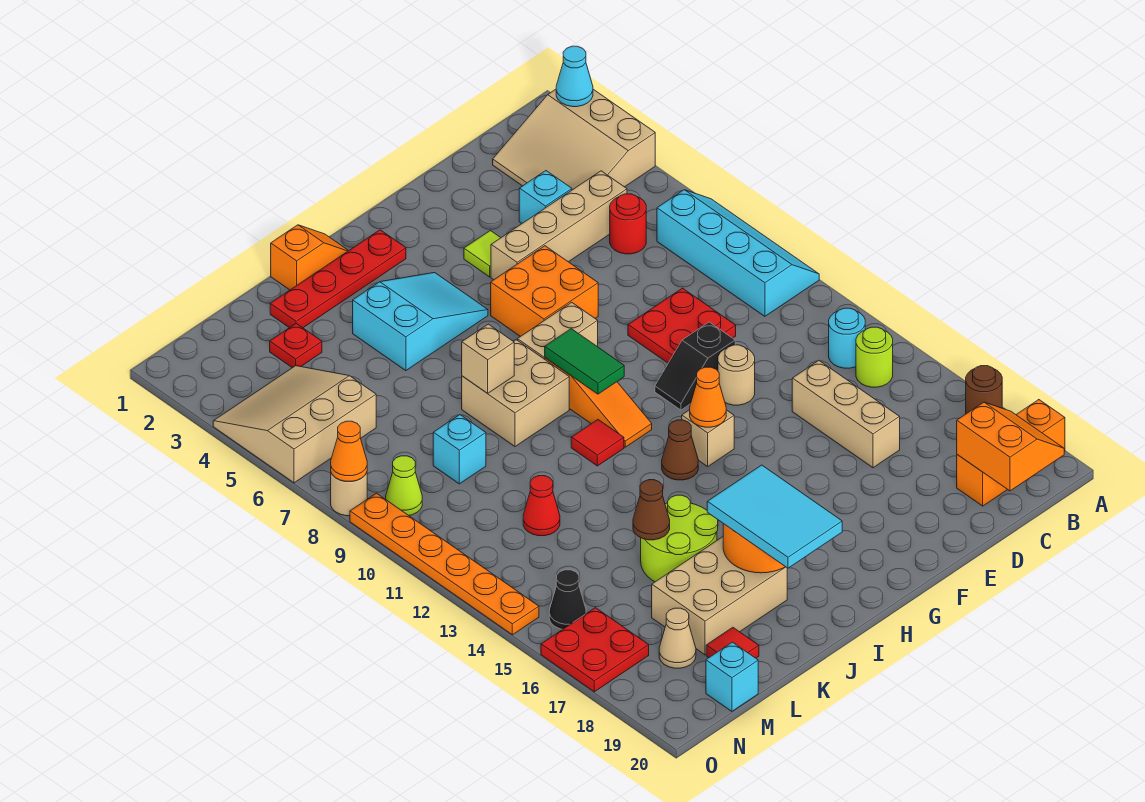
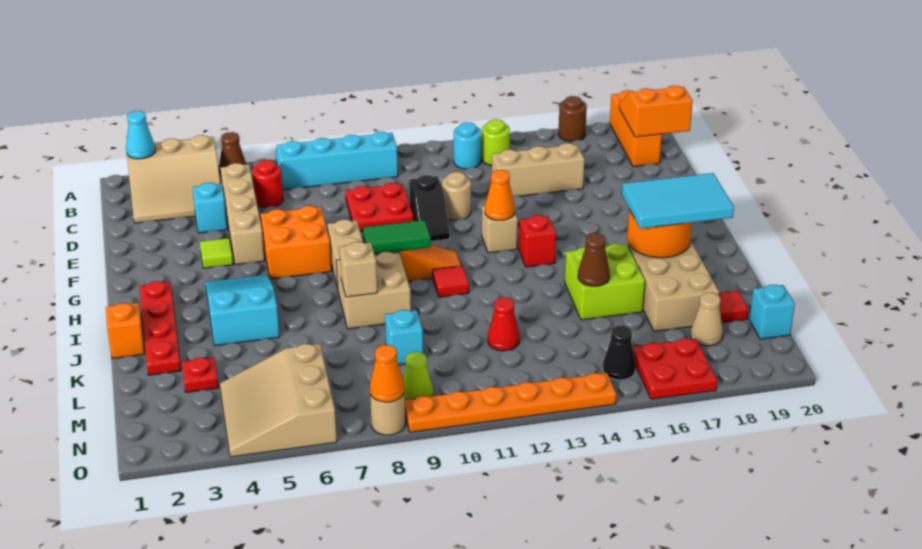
brown 1x1 cone [662,420,698,480] -> brown 1x1 cone moved to [219,132,246,175]
none -> red 1x1 brick [519,215,556,267]
lime 2x2 round brick [641,495,718,582] -> lime 2x2 brick [565,244,645,320]

